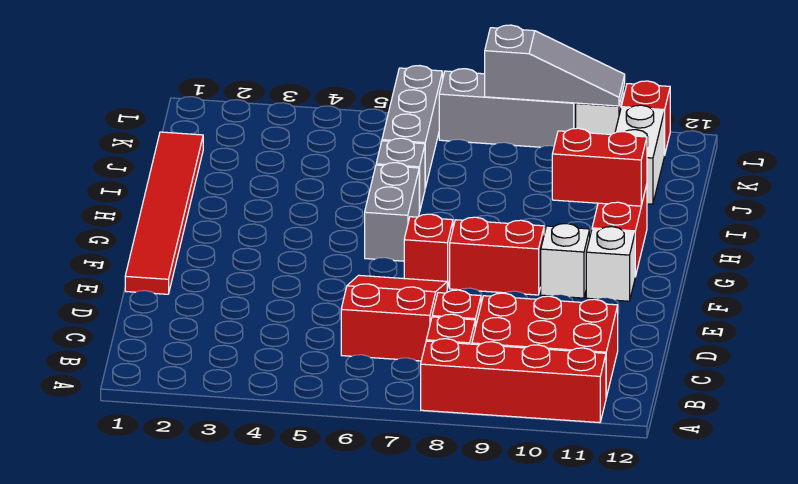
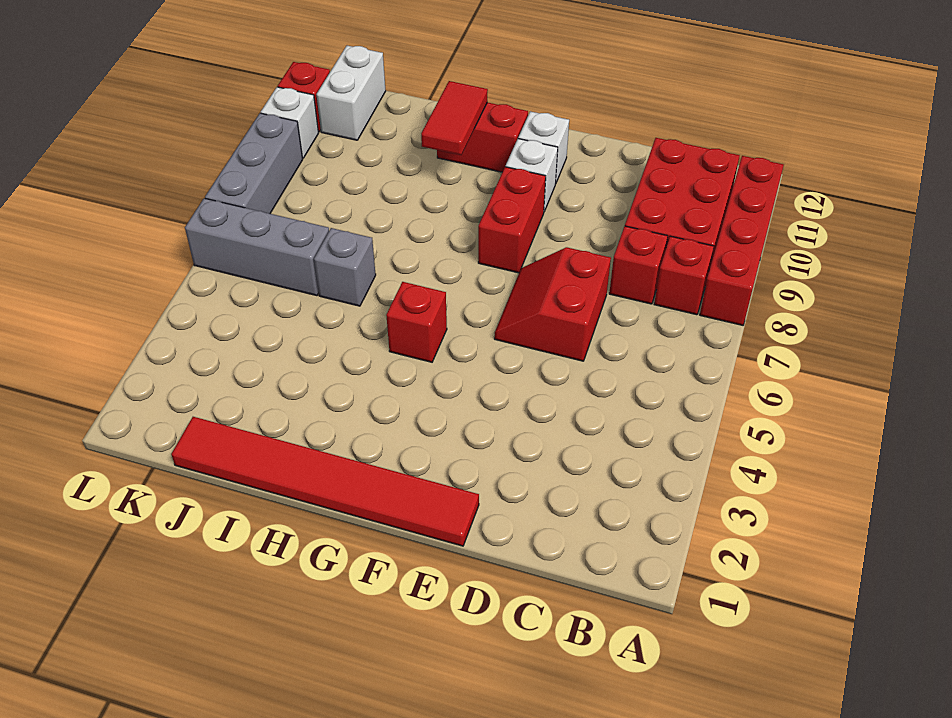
red 2x3 slope [341,275,447,361] -> red 2x2 slope [494,247,611,361]
red 1x1 brick [404,214,453,289] -> red 1x1 brick moved to [386,282,447,362]
grey 1x2 brick [365,163,419,261] -> none
red 1x2 brick [552,128,647,206] -> red 1x2 tile [421,81,488,155]
white 1x2 brick [615,105,664,204] -> white 1x2 brick turned to [316,46,386,140]
grey 1x3 slope [485,25,625,106] -> none

